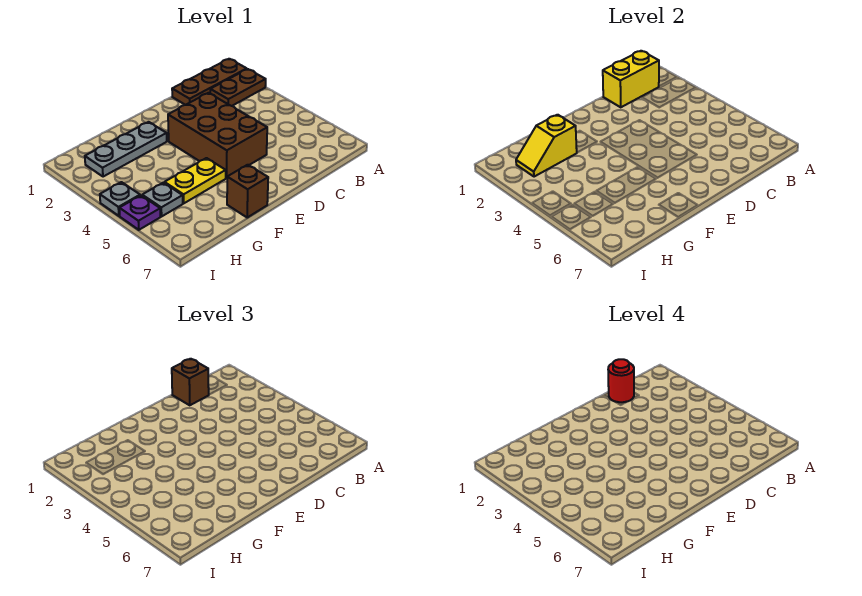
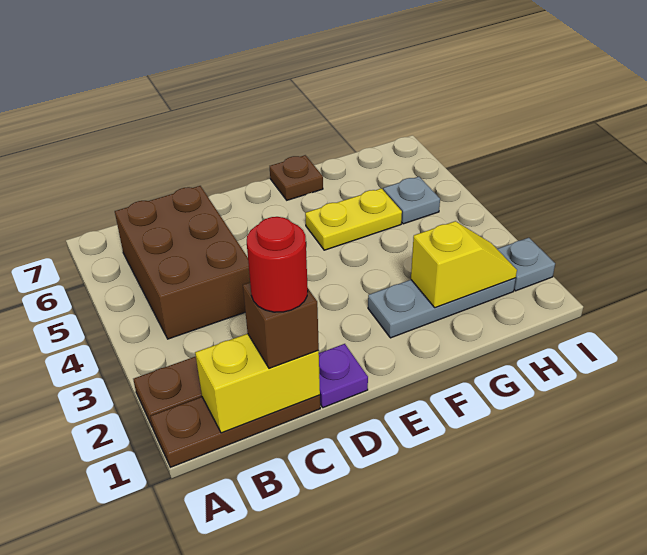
brown 2x3 brick [168,93,267,178] -> brown 2x3 brick moved to [115,186,250,339]
brown 1x1 brick [227,165,268,217] -> brown 1x1 plate [270,155,323,200]
grey 1x1 plate [100,182,140,216] -> grey 1x1 plate moved to [497,238,555,291]
purple 1x1 plate [119,195,161,230] -> purple 1x1 plate moved to [319,344,368,408]

